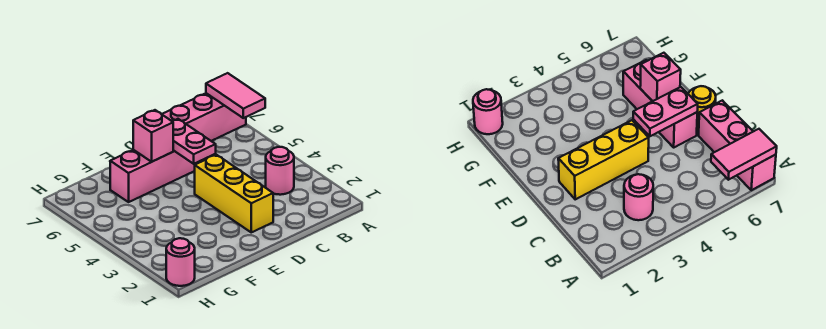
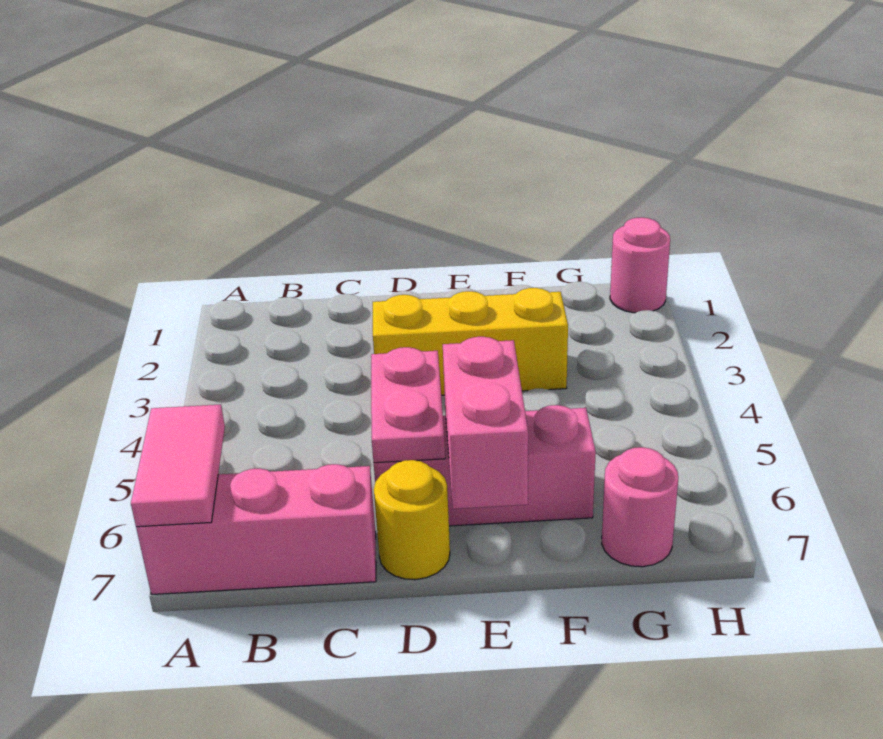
pink 1x1 round brick [266,147,294,195] -> pink 1x1 round brick moved to [602,447,678,567]
yellow 1x3 brick [195,155,273,232] -> yellow 1x3 brick turned to [373,288,568,395]
pink 1x1 brick [133,110,173,162] -> pink 1x2 brick [443,337,528,509]

